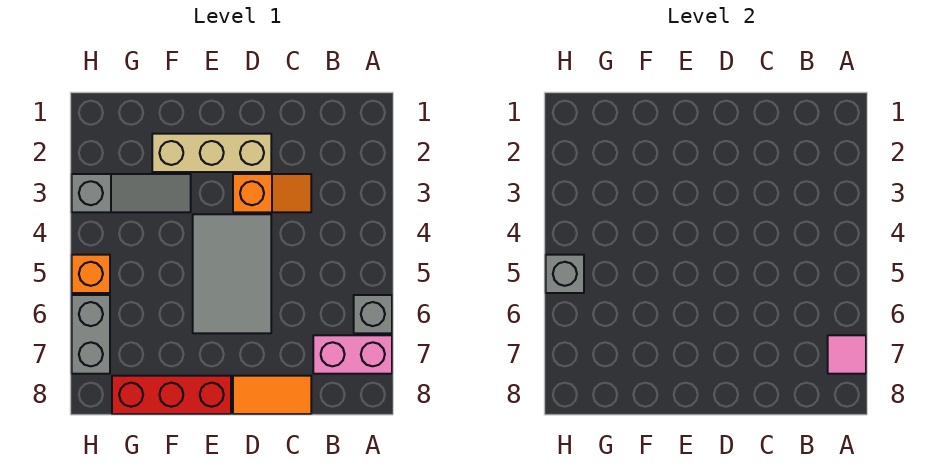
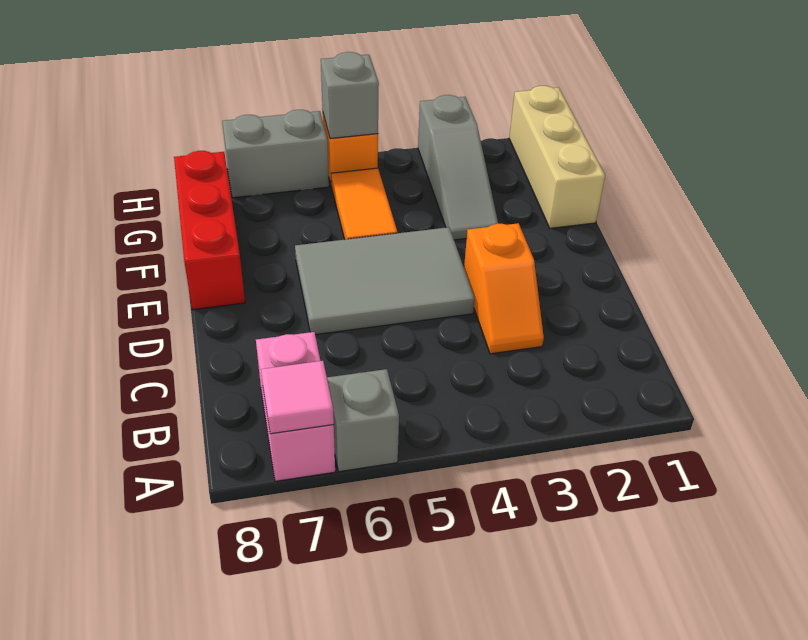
orange 1x2 tile [233,376,311,414] -> orange 1x2 tile moved to [331,168,397,239]
tan 1x3 brick [152,134,271,172] -> tan 1x3 brick moved to [509,86,605,228]

